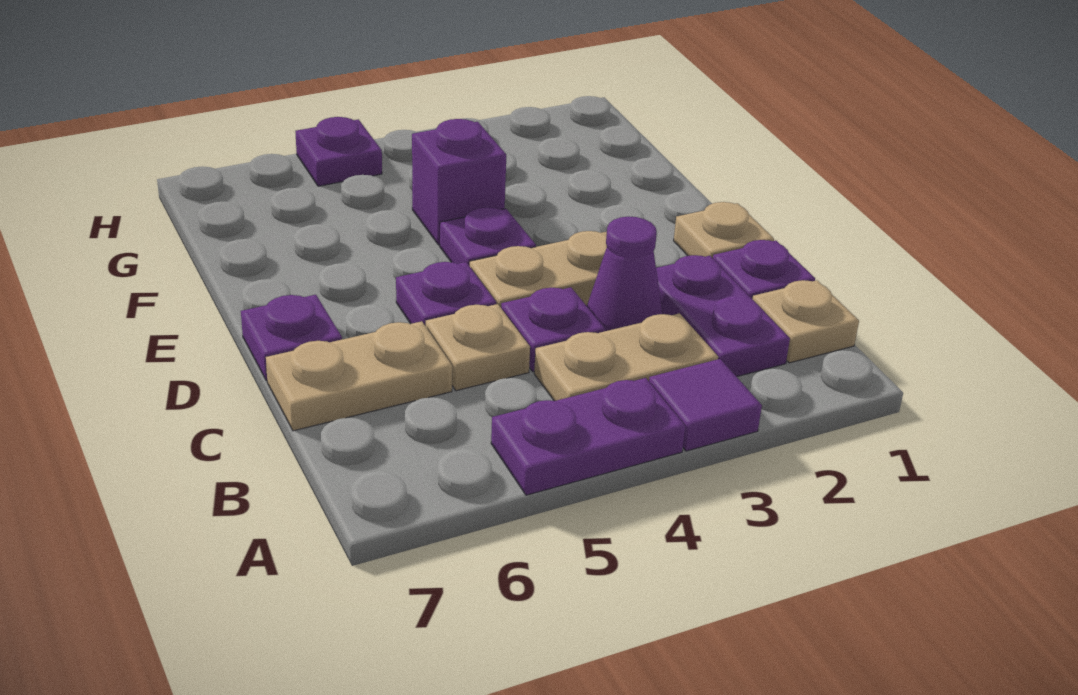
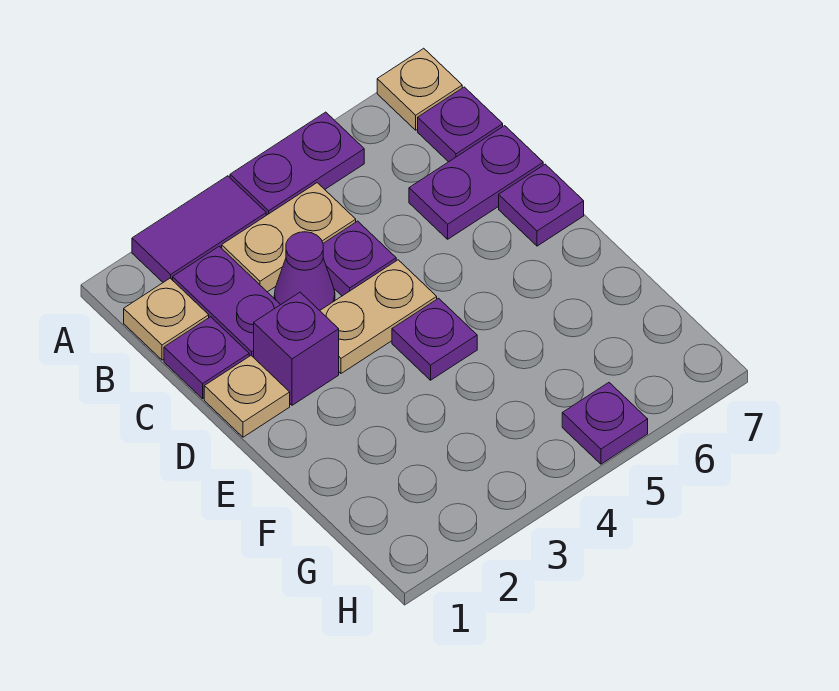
purple 1x1 tile [649,359,762,451] -> purple 1x2 tile [132,176,266,282]
tan 1x1 plate [426,304,530,391] -> tan 1x1 plate moved to [377,48,462,130]
tan 1x2 plate [266,321,452,431] -> purple 1x2 plate [409,126,543,239]
purple 1x1 plate [396,262,496,326] -> purple 1x1 plate moved to [418,87,503,162]
purple 1x1 brick [412,119,506,245] -> purple 1x1 brick moved to [254,292,339,405]

